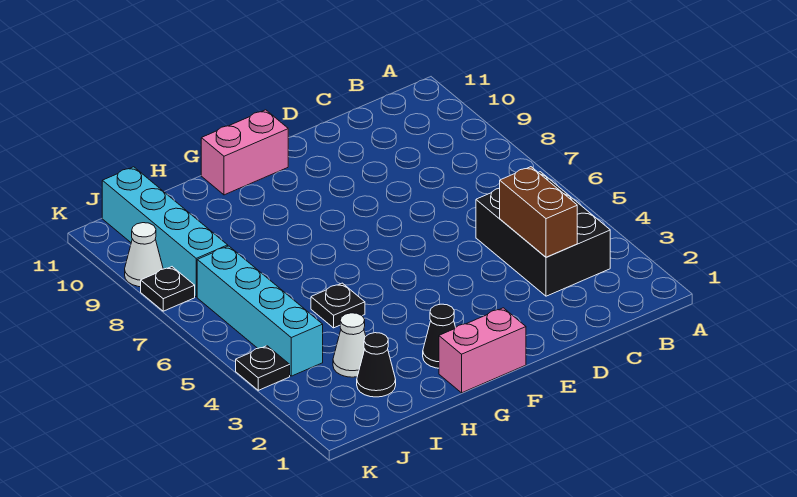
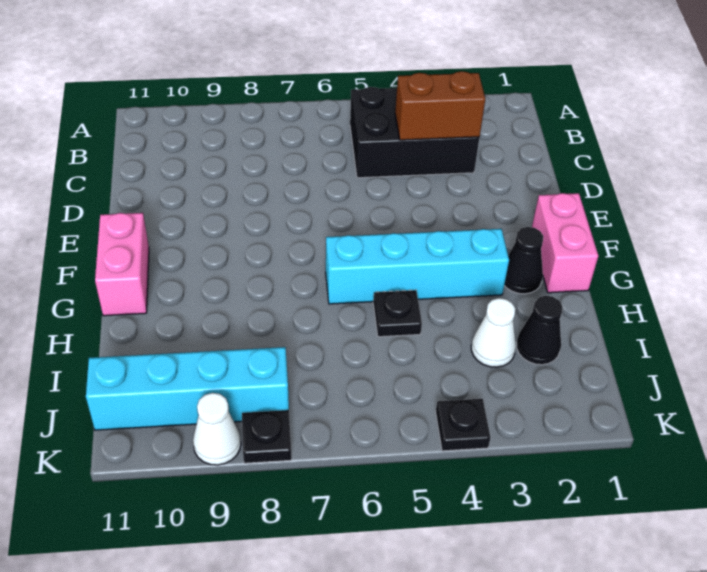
cyan 1x4 brick [197,246,323,376] -> cyan 1x4 brick moved to [326,229,509,304]

